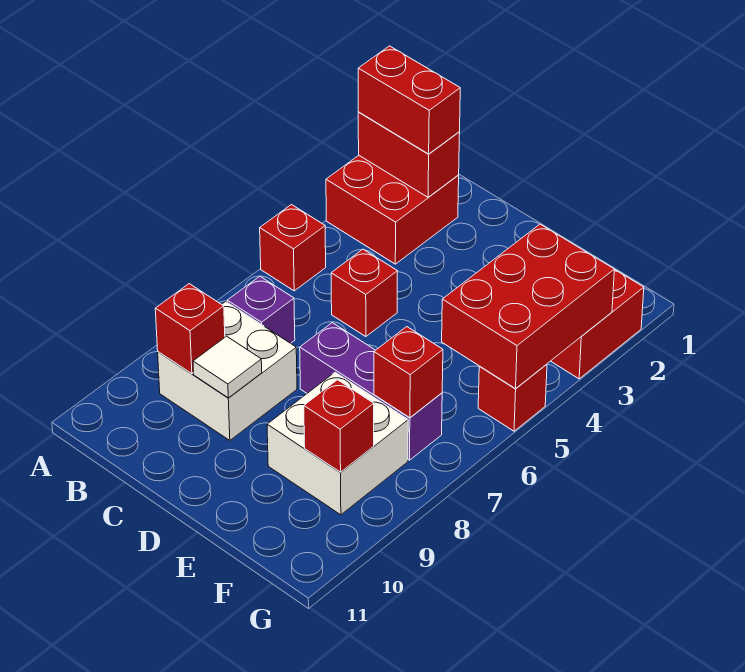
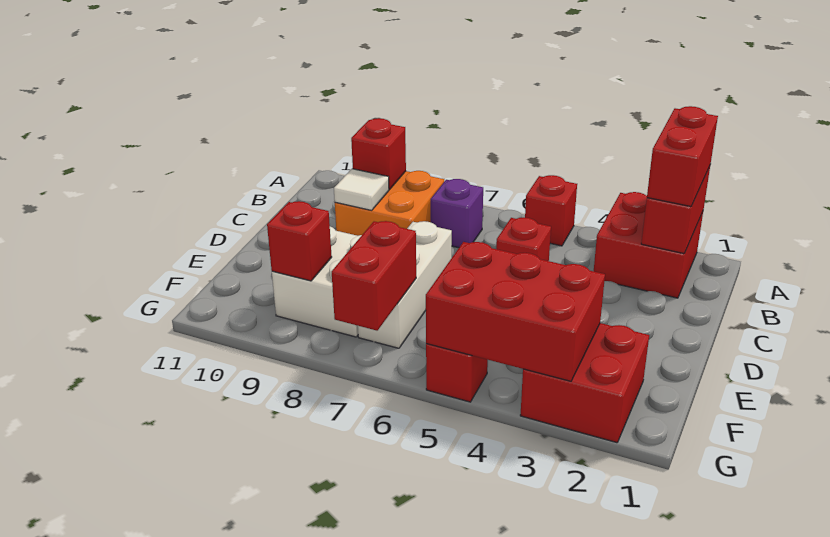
white 2x2 brick [158,302,297,440] -> orange 2x2 brick [335,171,444,236]
purple 1x3 brick [300,323,442,460] -> white 1x3 brick [358,221,452,348]
red 1x1 brick [374,327,443,418] -> red 1x2 brick [332,221,416,331]

